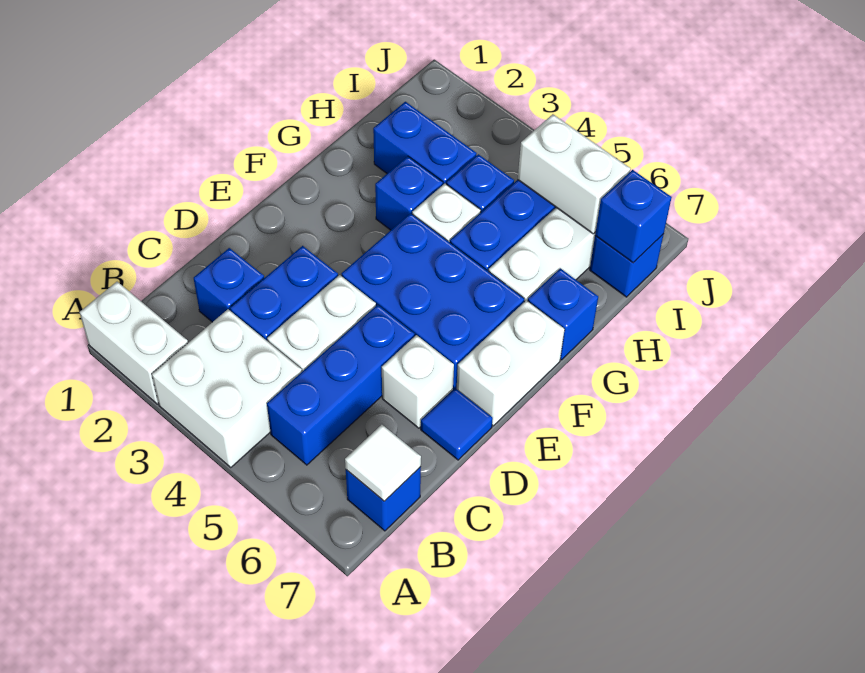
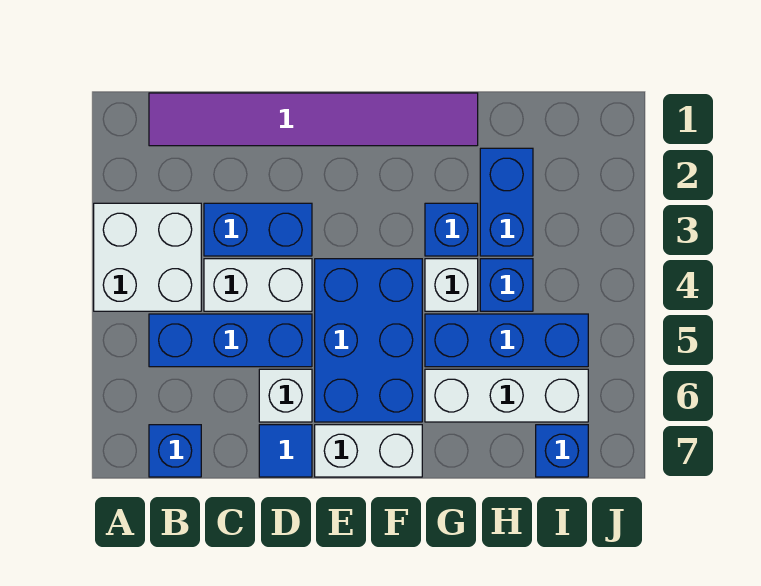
white 1x2 brick [80,282,188,404] -> none
none -> purple 1x6 tile [149,93,478,146]
white 1x1 tile [345,425,421,501] -> none
blue 1x1 brick [194,248,264,322] -> none
blue 1x1 brick [528,268,598,360] -> none
white 1x2 brick [518,114,630,234] -> none
blue 1x1 brick [595,170,672,263] -> none

